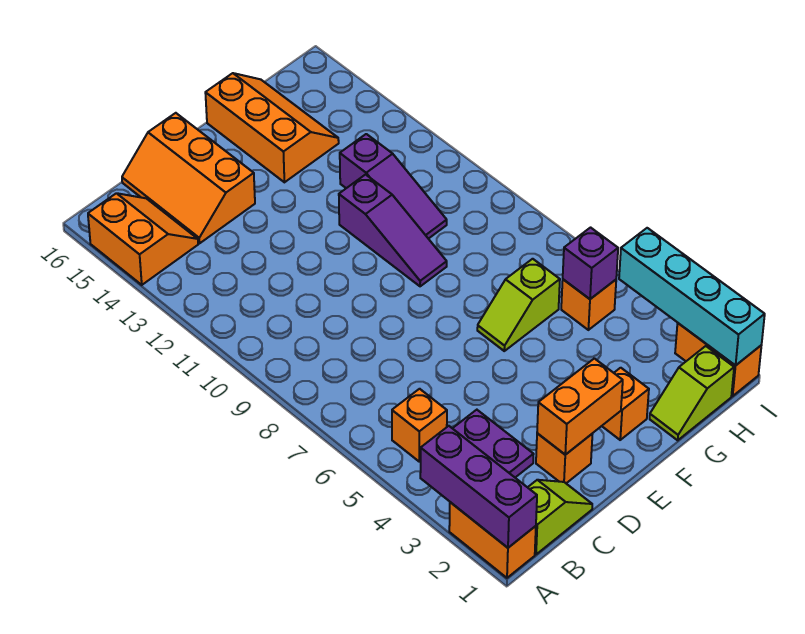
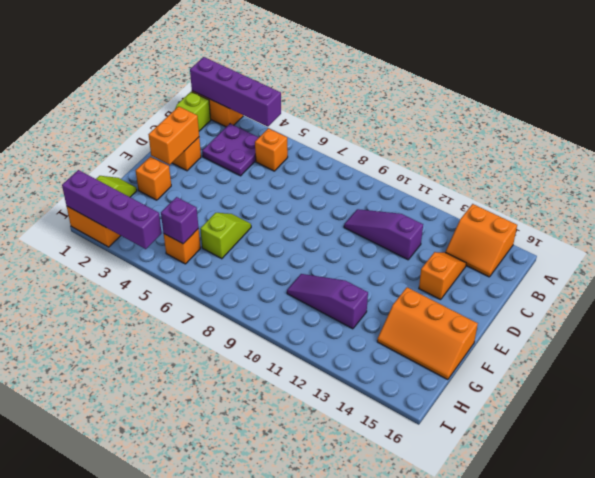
purple 1x3 brick [420,426,537,548] -> purple 1x4 brick [190,57,281,127]
orange 2x3 slope [122,113,255,243] -> orange 1x2 slope [419,252,466,300]
purple 1x3 slope [339,175,447,286] -> purple 1x3 slope moved to [344,209,423,260]
cyan 1x4 brick [619,228,765,366] -> purple 1x4 brick [62,170,162,249]

